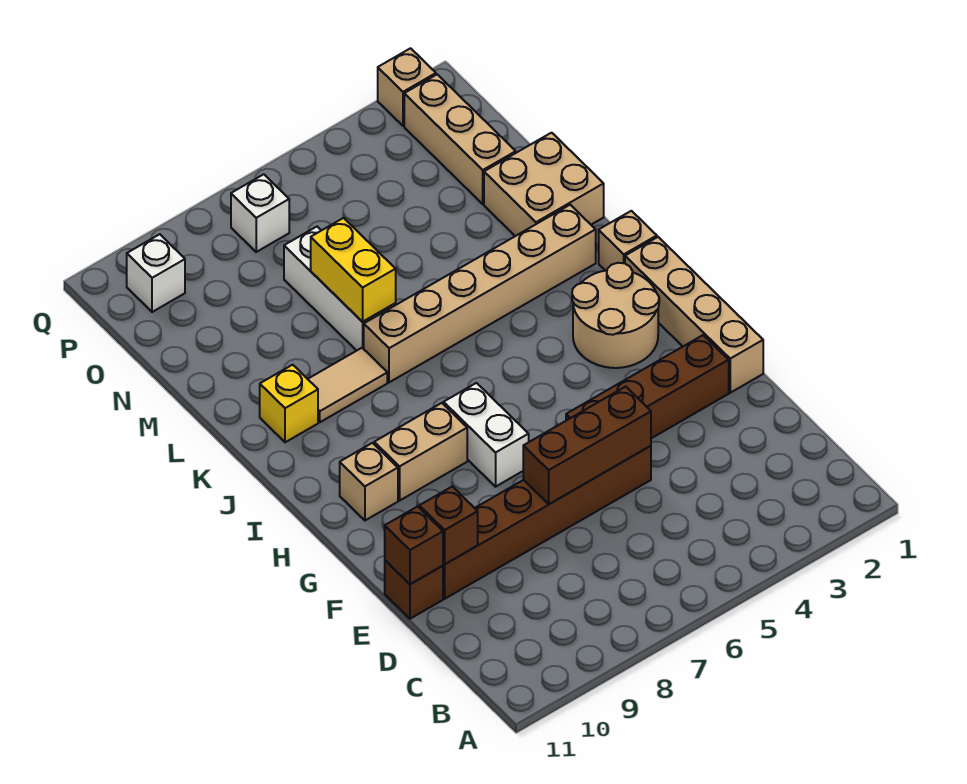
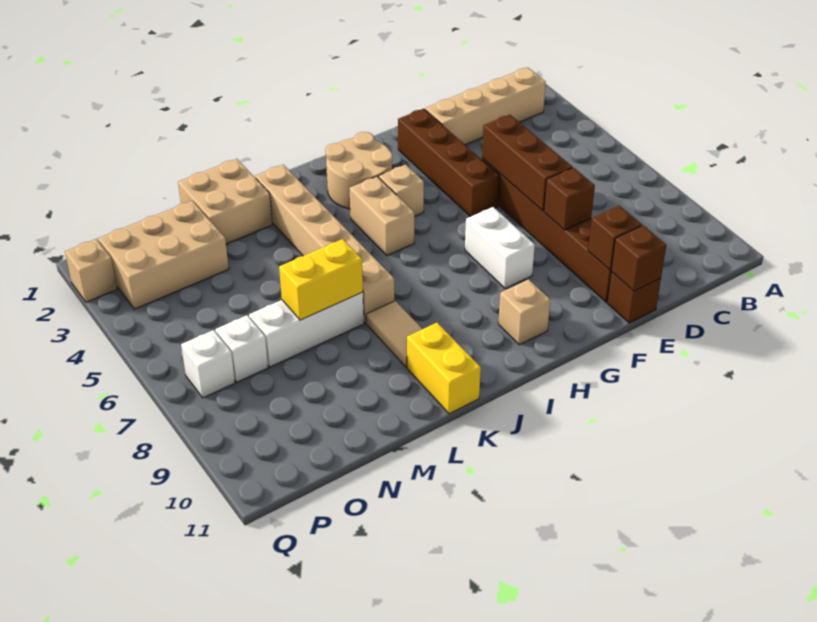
none -> brown 1x1 brick [544,168,595,230]
tan 1x4 brick [625,237,763,393] -> tan 1x4 brick moved to [425,67,546,145]
white 1x2 brick [444,383,529,487] -> white 1x2 brick turned to [465,207,535,289]
tan 1x2 brick [374,403,467,500] -> tan 1x2 brick moved to [350,176,414,255]
tan 1x1 brick [599,211,657,271] -> tan 1x1 brick moved to [379,165,424,217]
yellow 1x1 brick [260,365,318,442] -> yellow 1x2 brick [407,323,481,414]
tan 1x3 brick [404,74,516,204] -> tan 2x3 brick [98,201,229,309]
white 1x1 brick [127,234,185,312] -> white 1x1 brick moved to [215,315,268,382]

